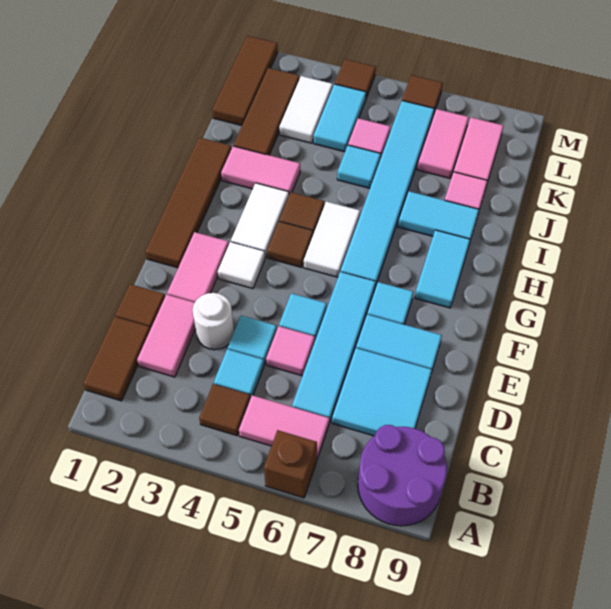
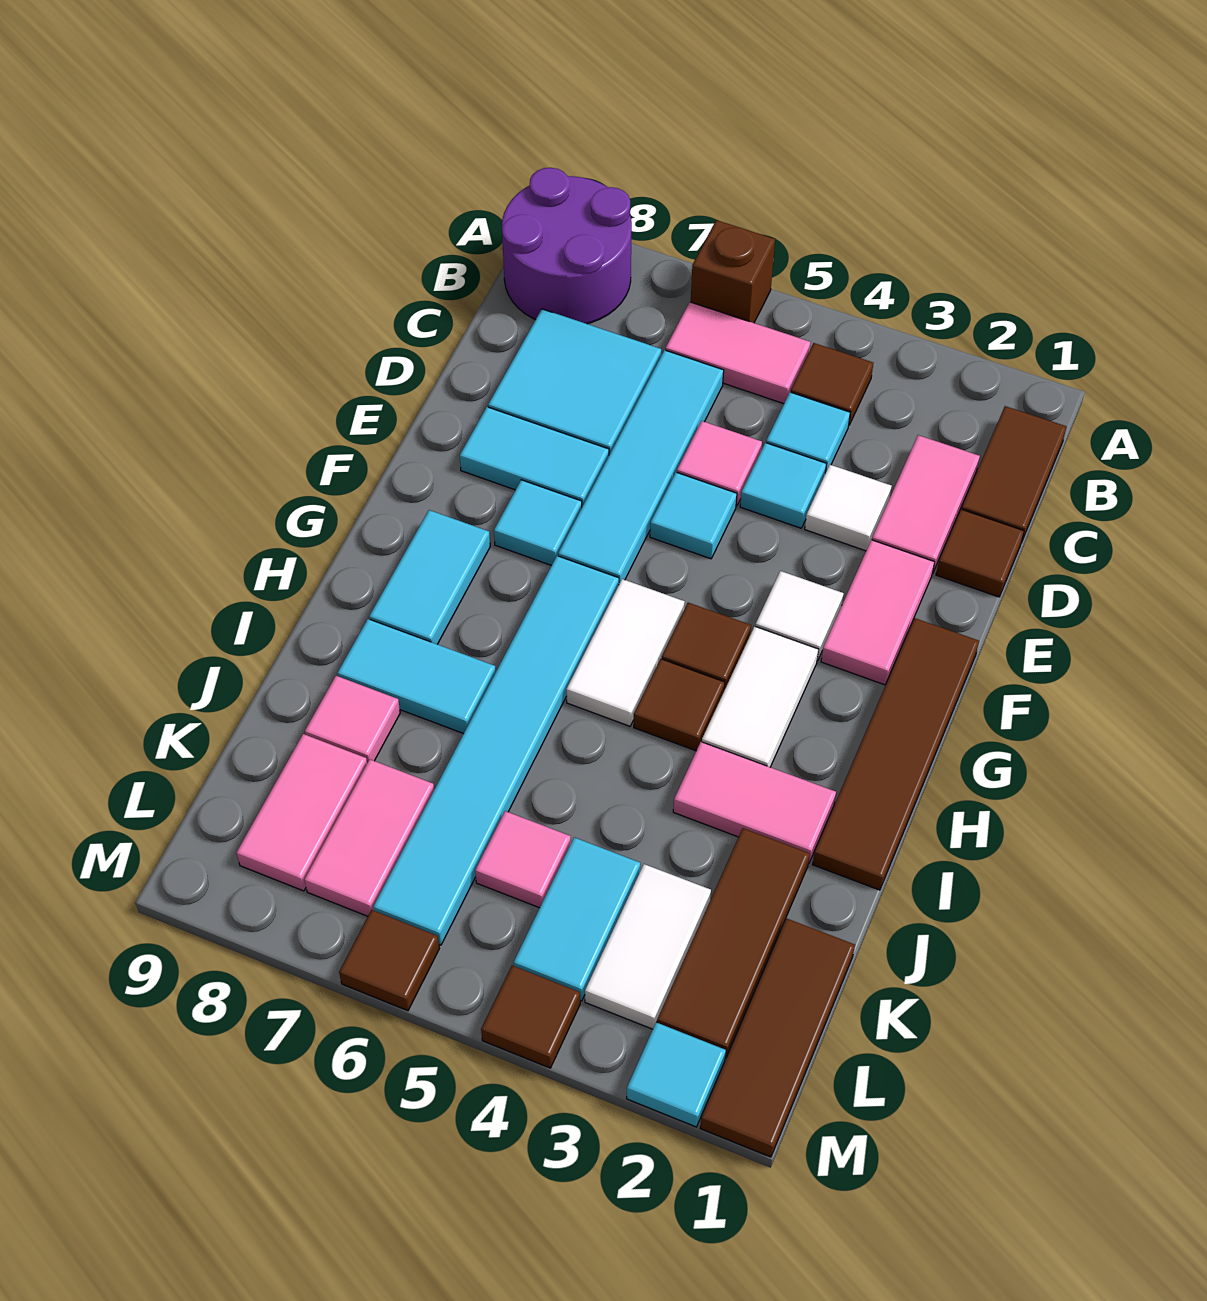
white 1x1 round brick [193,293,234,350] -> white 1x1 tile [805,465,892,551]
cyan 1x1 tile [337,145,381,188] -> cyan 1x1 tile moved to [627,1022,726,1127]

